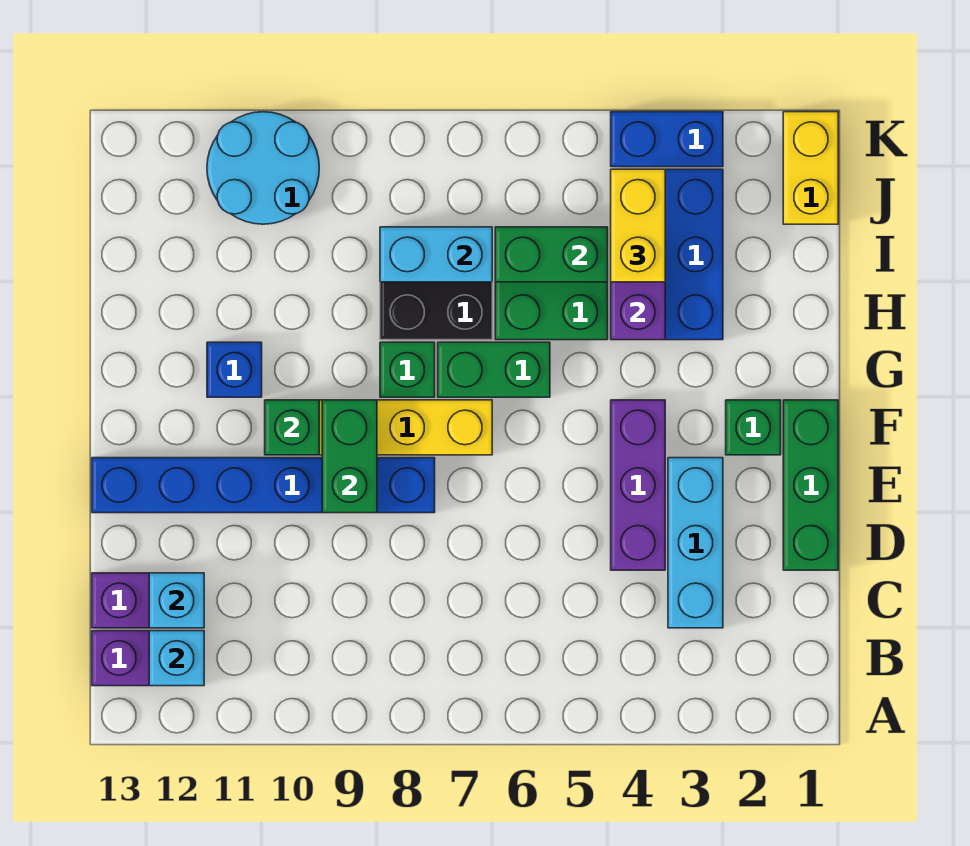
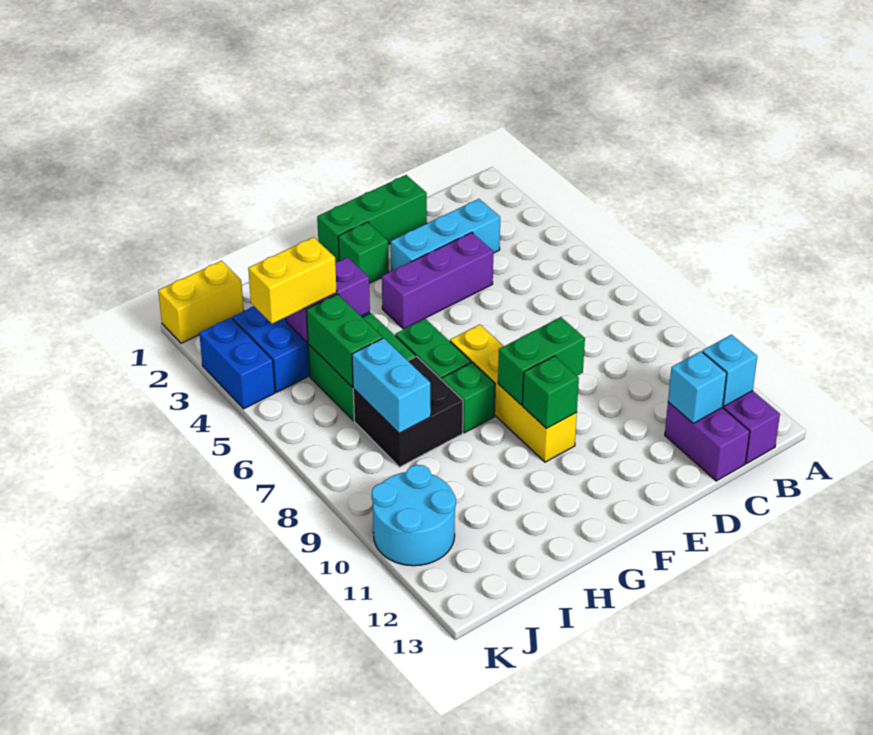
blue 1x6 brick [92,458,435,513] -> none
blue 1x1 brick [207,342,262,397] -> none

